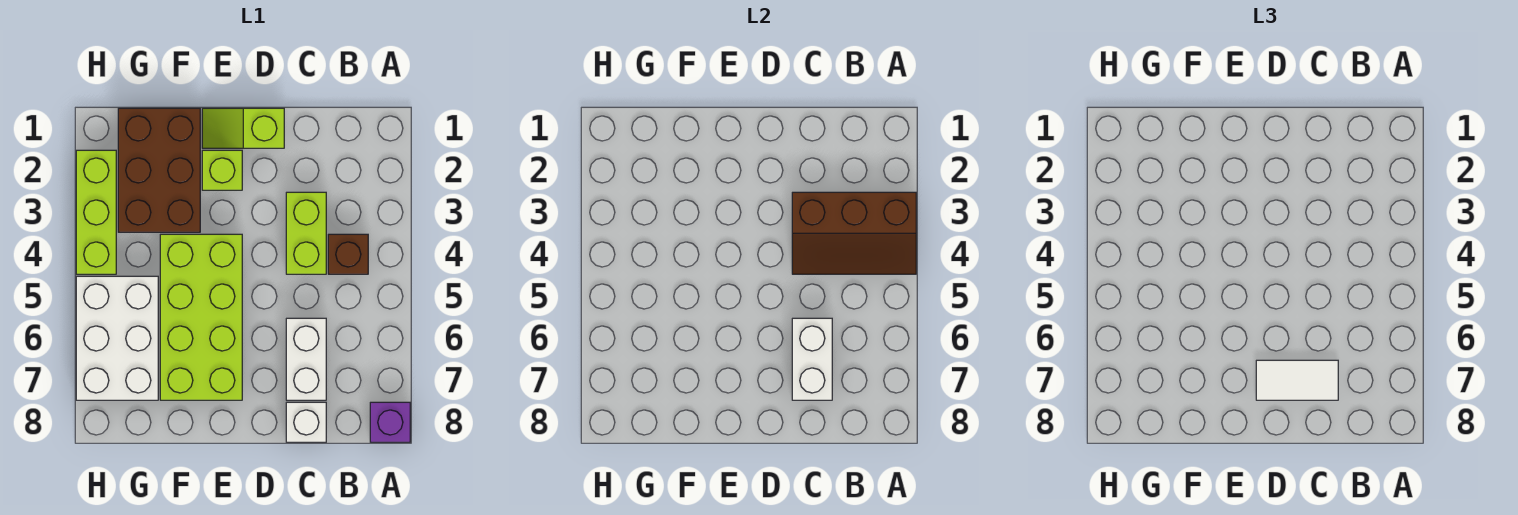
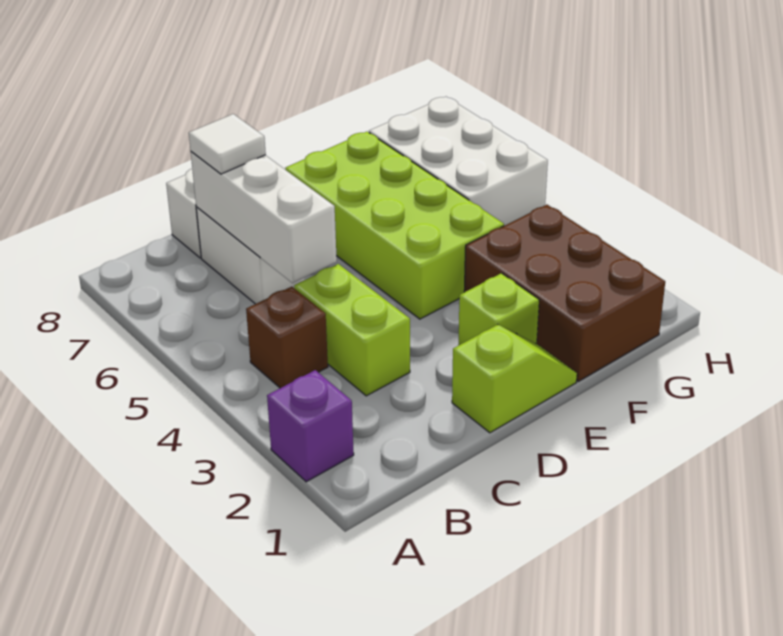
brown 2x3 slope [792,192,916,274] -> none
purple 1x1 brick [370,402,410,442] -> purple 1x1 brick moved to [267,370,354,482]
white 1x2 brick [792,318,832,400] -> white 1x3 brick [191,152,337,283]
white 1x2 tile [1256,360,1338,400] -> white 1x1 tile [189,114,266,174]
lime 1x3 brick [76,150,116,274] -> none

